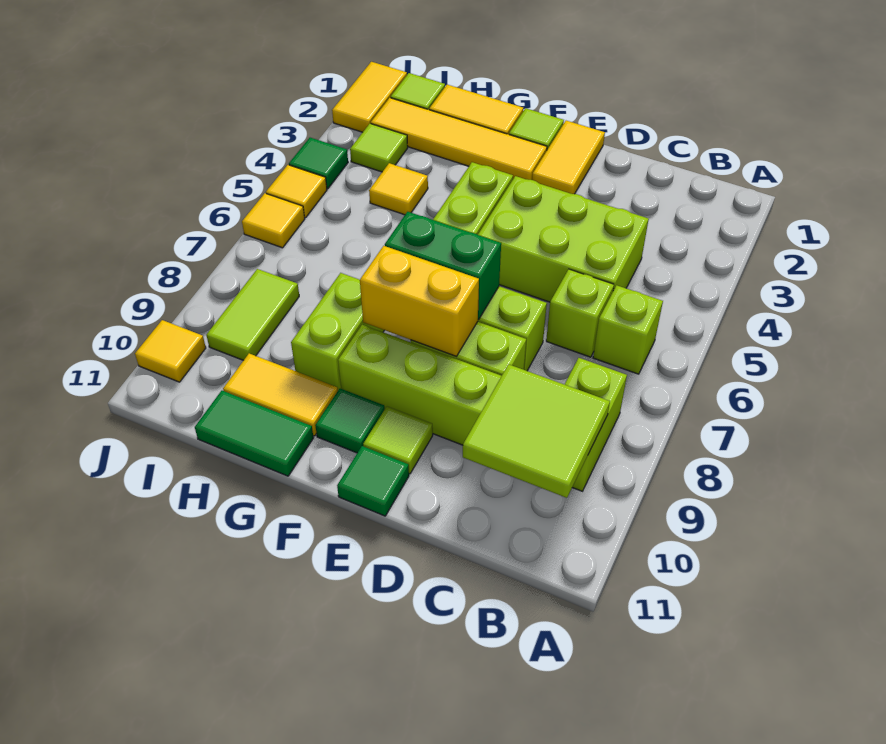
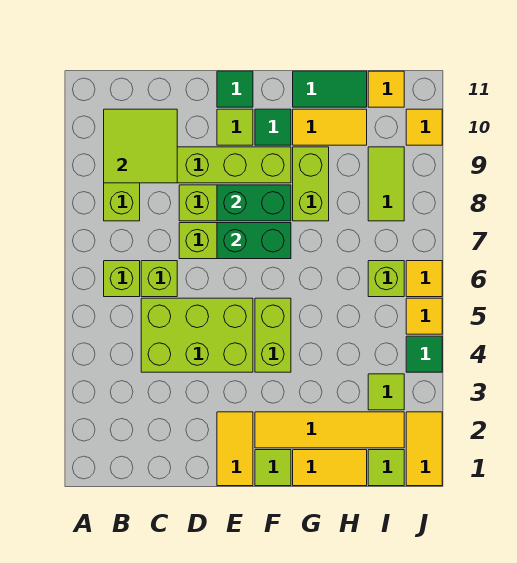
yellow 1x2 brick [360,246,479,356] -> green 1x2 brick [217,185,291,221]
yellow 1x1 tile [369,163,428,215] -> yellow 1x1 tile moved to [368,71,404,107]
none -> lime 1x1 brick [368,261,404,297]

